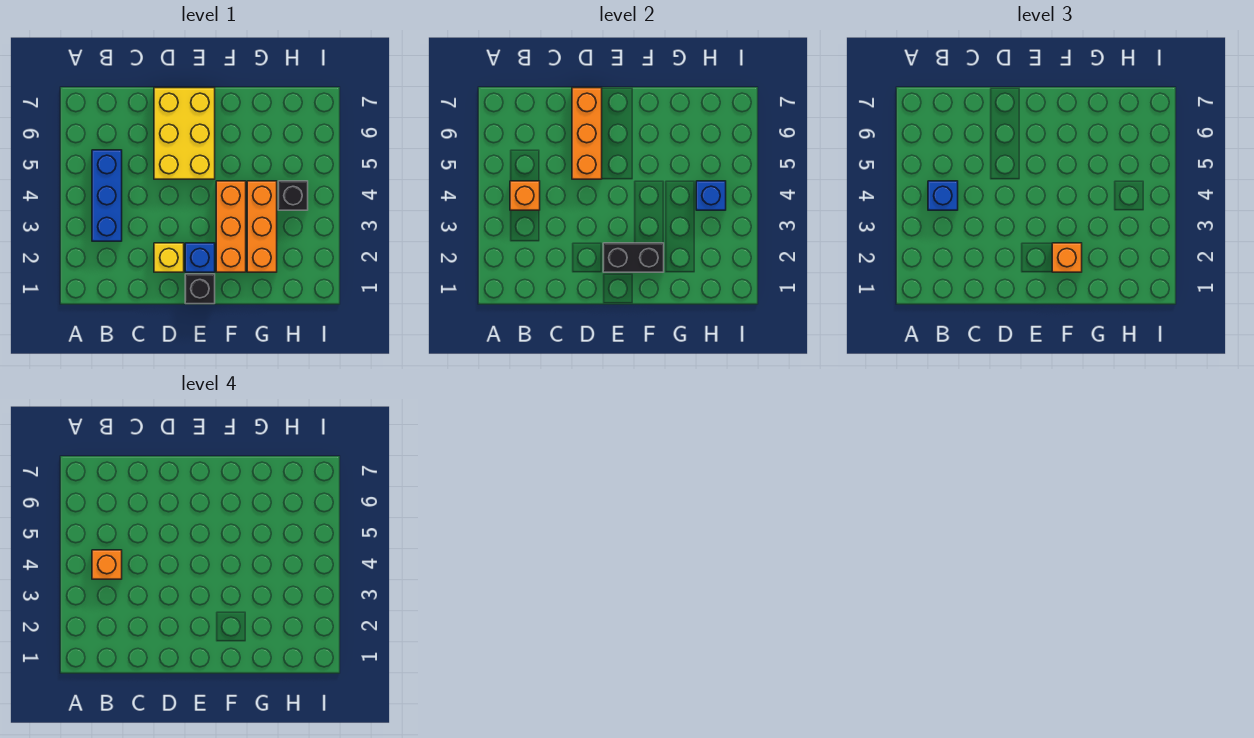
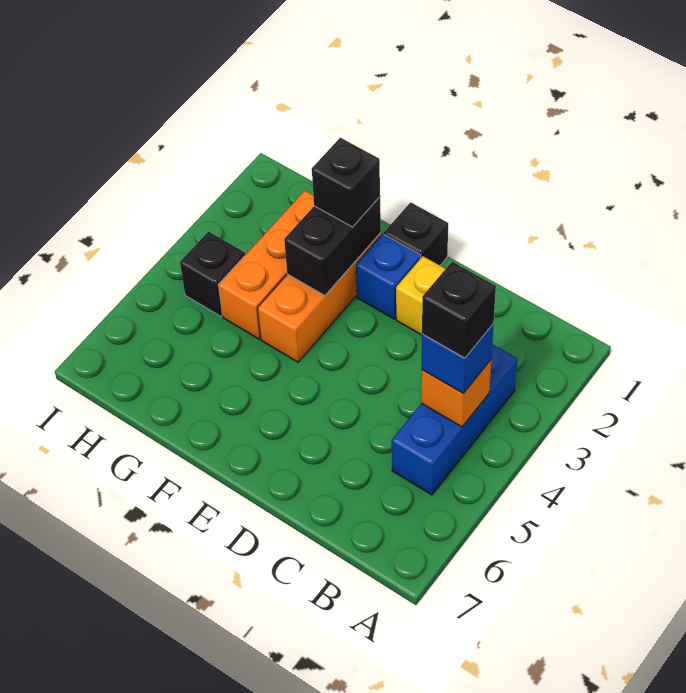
orange 1x1 brick [92,550,122,579] -> black 1x1 brick [422,262,496,358]
yellow 2x3 brick [154,88,215,179] -> none
orange 1x3 brick [572,88,602,179] -> none
black 1x2 brick [603,243,664,272] -> black 1x2 brick turned to [284,197,381,296]
orange 1x1 brick [1052,243,1082,272] -> black 1x1 brick [312,138,380,227]
blue 1x1 brick [696,181,726,210] -> none

